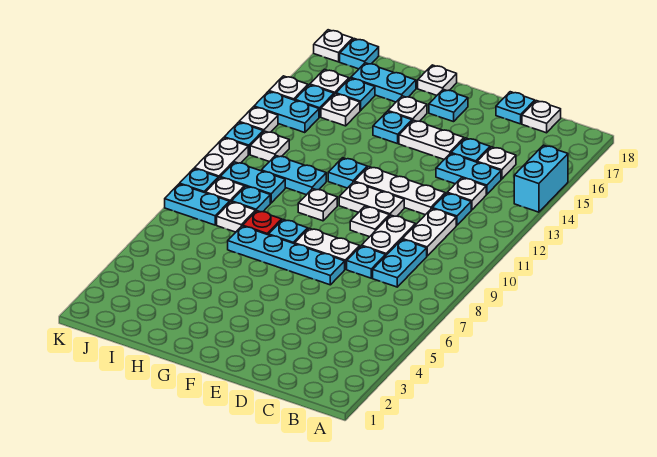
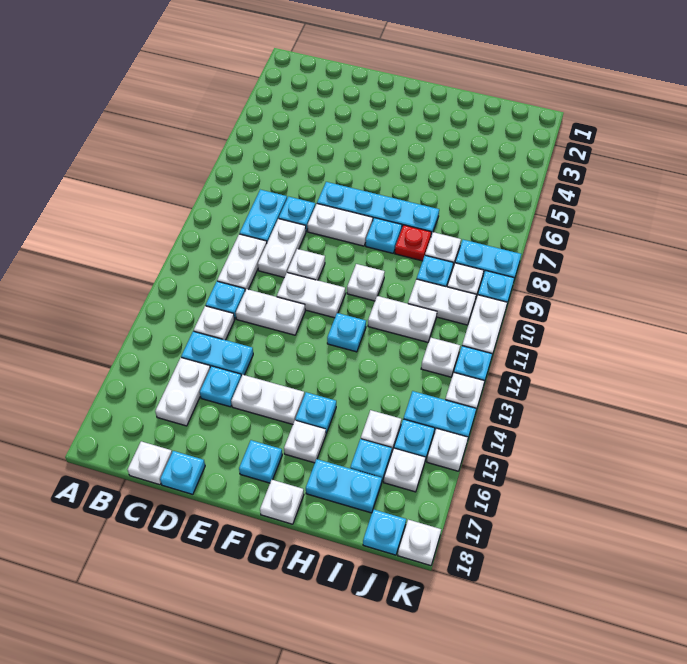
cyan 1x2 brick [514,145,568,212] -> none
white 1x1 plate [477,147,516,179] -> white 1x2 plate [155,358,210,426]
white 1x3 plate [354,167,445,215] -> white 1x2 plate [236,289,305,335]
cyan 1x2 plate [261,155,326,195] -> white 1x2 plate [368,296,437,342]
cyan 1x2 plate [220,162,285,203] -> white 1x2 plate [408,279,476,325]

